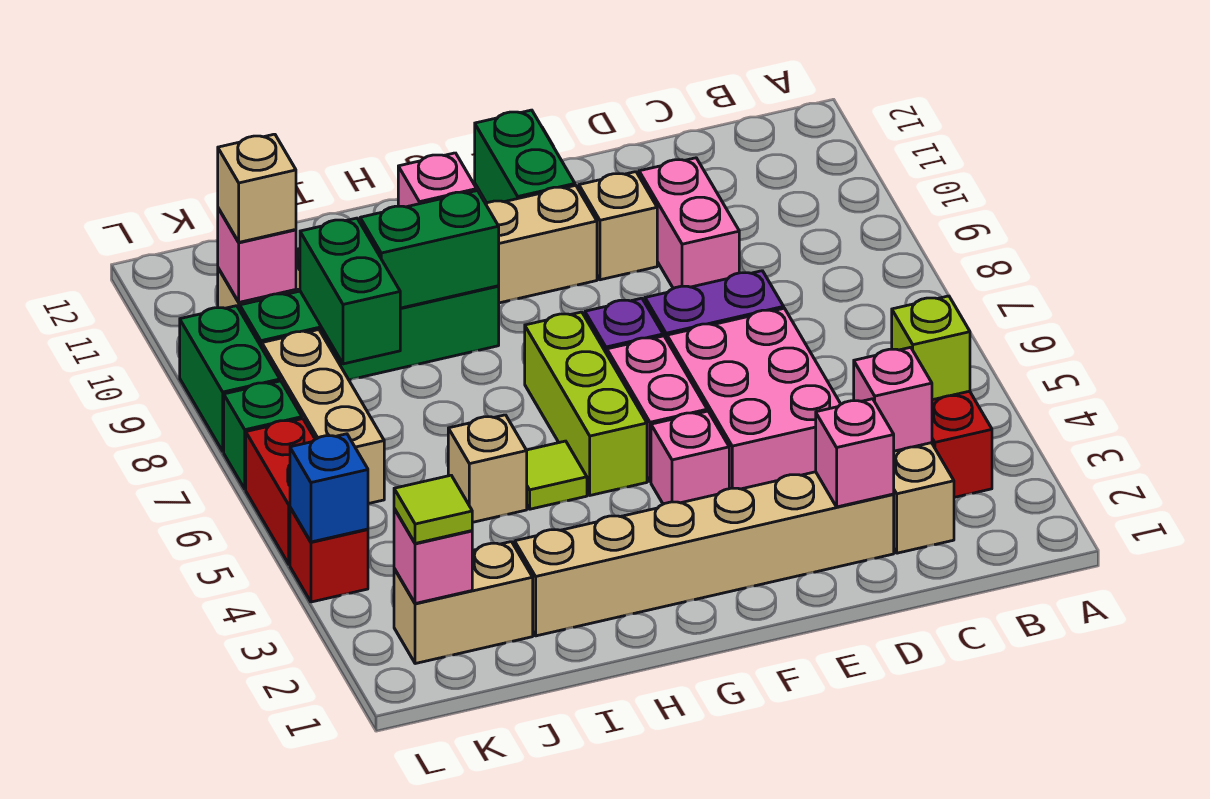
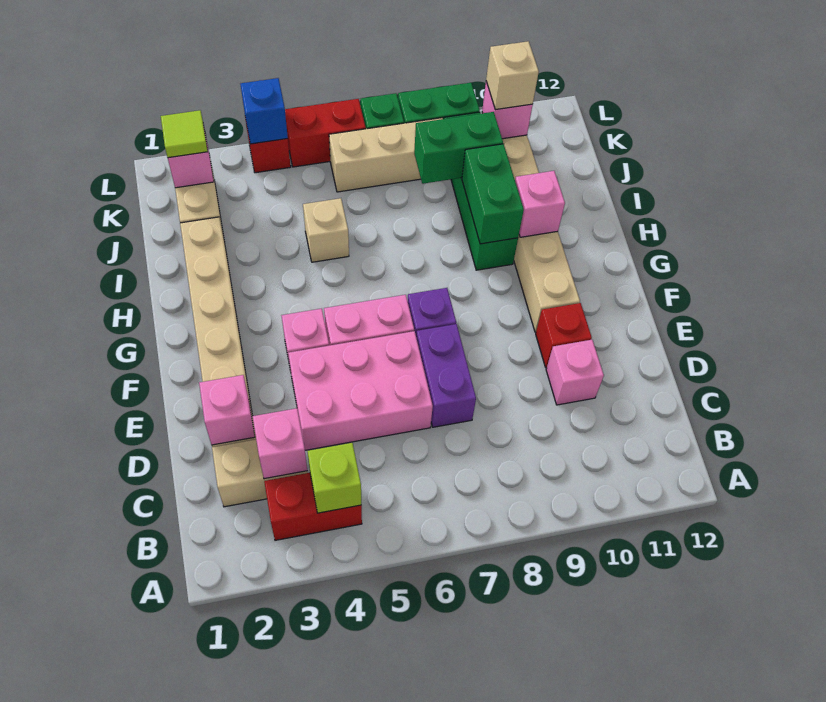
pink 1x2 brick [639,158,739,288] -> pink 1x1 brick [546,340,604,405]
tan 1x1 brick [579,172,657,280] -> red 1x1 brick [536,303,592,368]
green 1x2 brick [475,110,575,203] -> none
lime 1x3 brick [525,312,647,495] -> none
lime 1x1 tile [526,441,587,509] -> none

